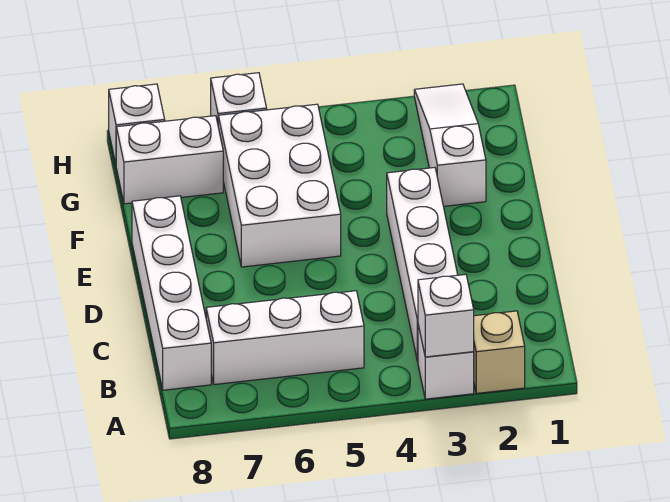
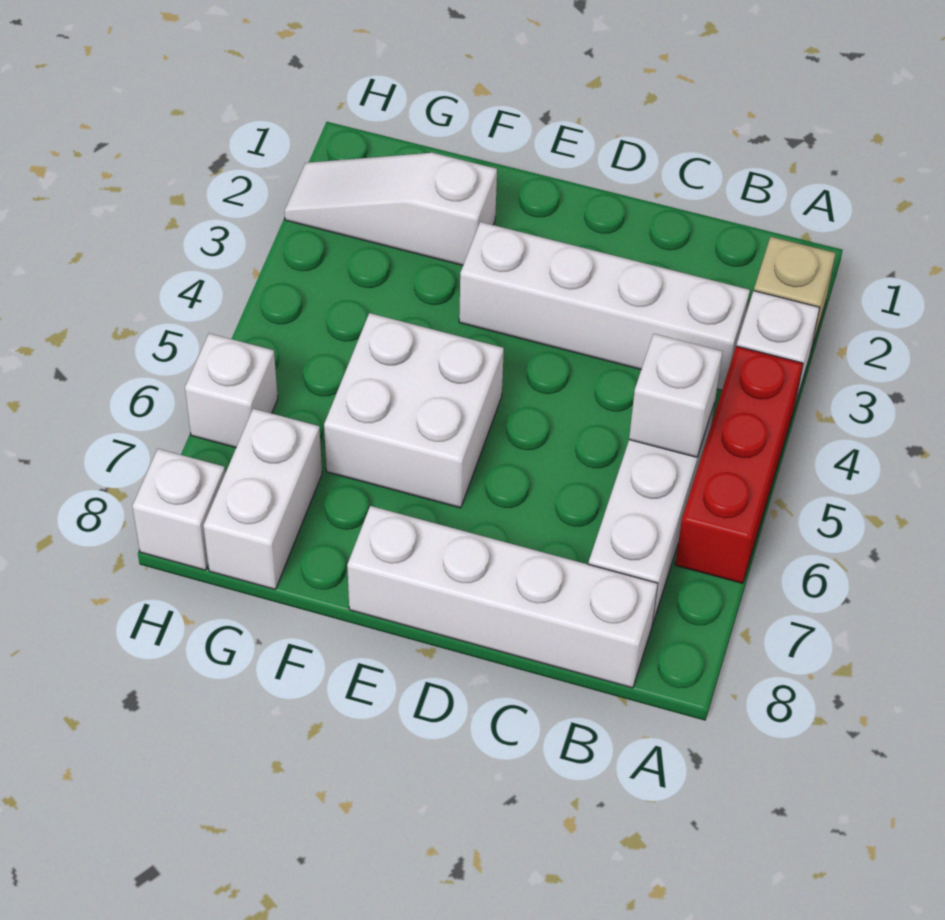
white 1x1 brick [418,274,474,357] -> white 1x1 brick moved to [629,334,723,457]
none -> red 1x3 brick [675,346,803,583]
white 2x3 brick [218,104,341,267] -> white 2x2 brick [324,313,504,508]

